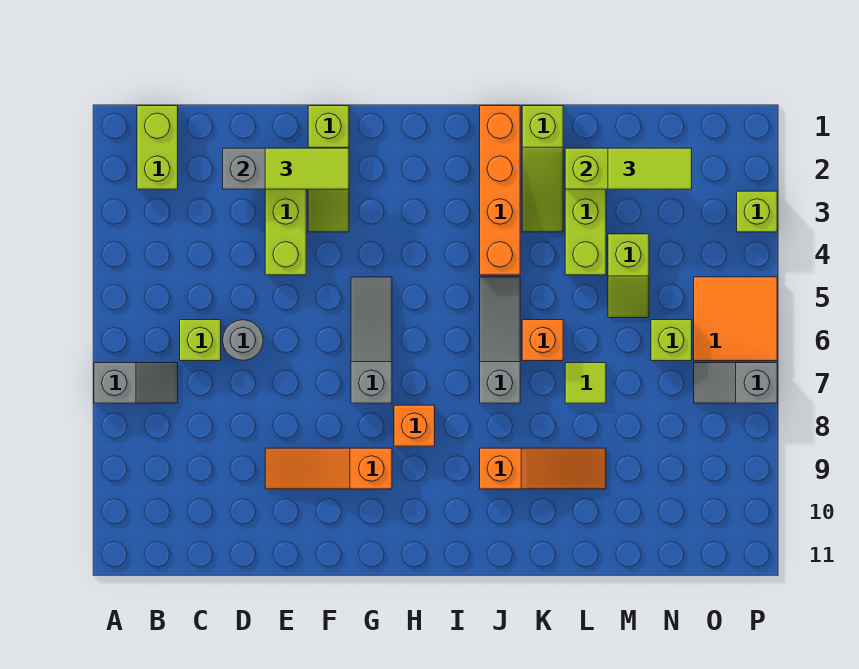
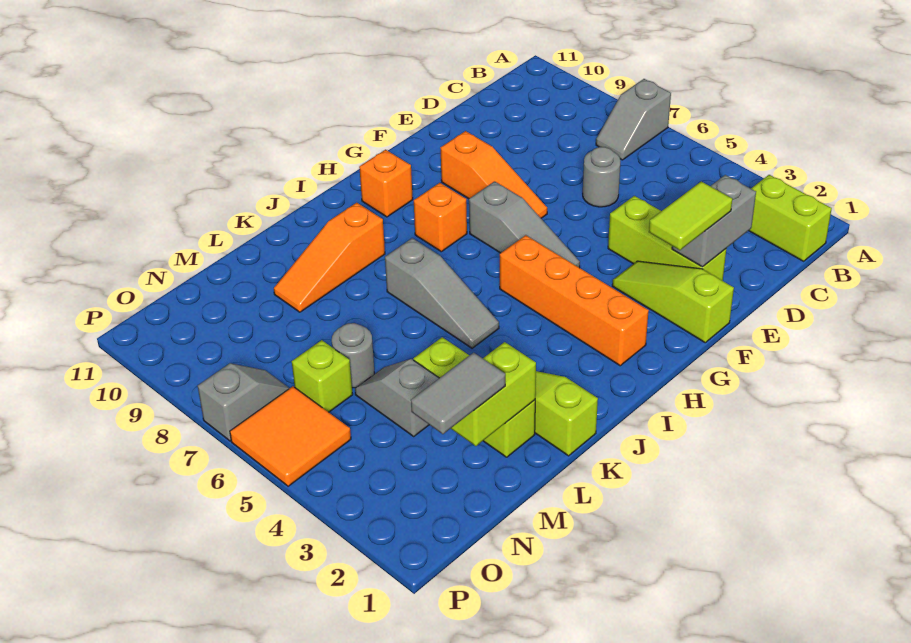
lime 1x1 brick [180,320,221,361] -> none
orange 1x3 slope [265,448,392,489] -> orange 1x3 slope turned to [441,131,547,218]
orange 1x4 brick [480,106,520,275] -> orange 1x4 brick moved to [500,235,649,366]
orange 1x1 brick [522,320,563,361] -> orange 1x1 brick moved to [359,150,413,217]
lime 1x1 tile [565,363,606,403] -> none
lime 1x2 tile [608,148,692,189] -> grey 1x2 tile [411,353,505,434]
lime 1x2 slope [608,234,649,318] -> grey 1x2 slope [355,359,439,436]
none -> grey 1x1 round brick [332,323,374,388]
lime 1x1 brick [737,191,777,232] -> none

